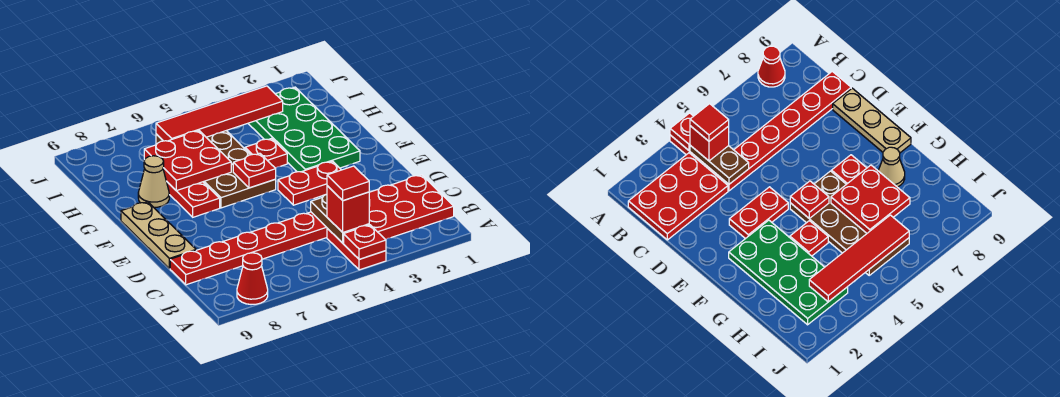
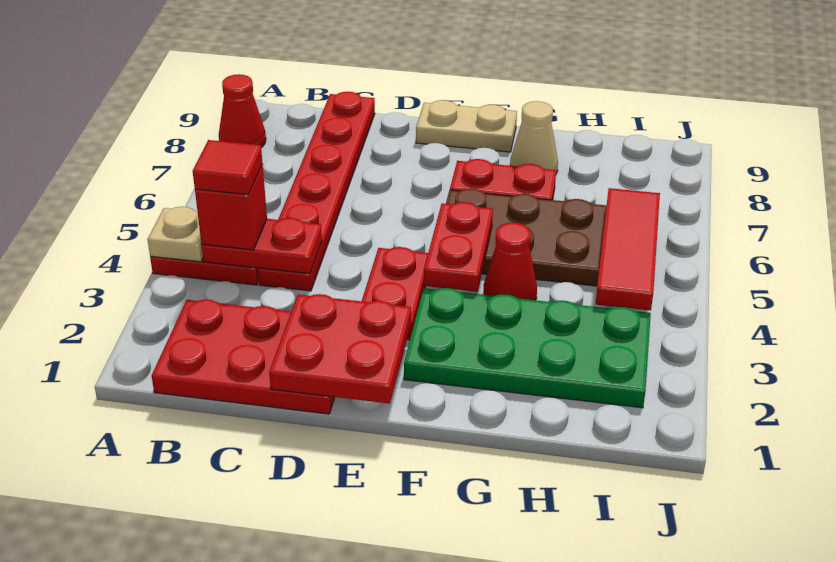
red 1x1 plate [344,225,386,259] -> tan 1x1 plate [148,207,203,262]
red 2x3 plate [369,175,454,240] -> red 2x3 plate turned to [152,300,335,414]
brown 1x2 plate [311,194,369,243] -> red 1x2 plate [202,218,322,274]
tan 1x3 plate [121,202,196,269] -> tan 1x2 plate [416,100,517,152]
red 1x1 plate [233,153,276,188] -> red 1x2 plate [424,202,493,292]
red 1x1 plate [245,138,287,168] -> red 1x1 cone [484,223,537,300]
red 2x2 plate [144,131,231,191] -> red 2x2 plate moved to [269,294,411,404]
red 1x4 tile [156,86,283,141] -> red 1x3 tile [596,188,660,311]

